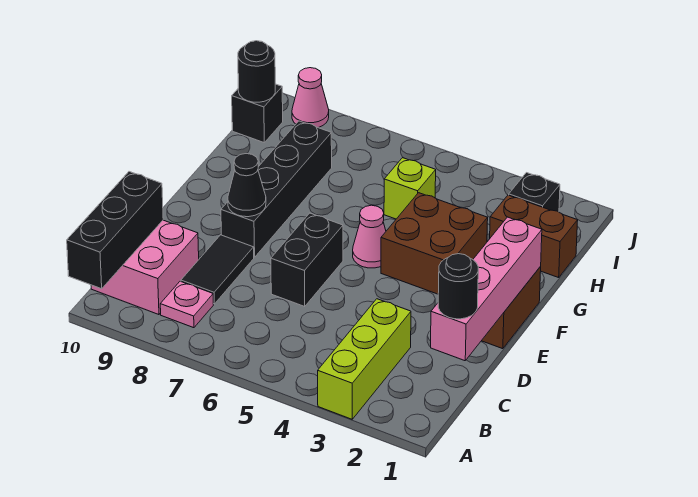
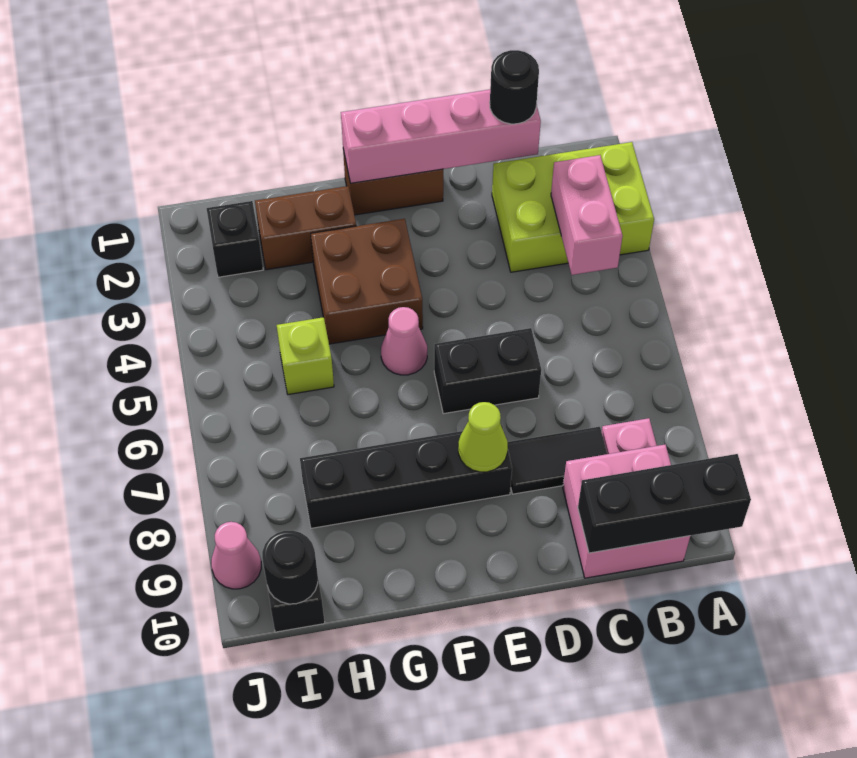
lime 1x3 brick [318,299,411,419] -> lime 2x3 brick [492,142,654,272]
none -> pink 1x2 brick [551,155,623,275]
black 1x1 cone [228,153,266,217] -> lime 1x1 cone [458,402,508,472]
brown 1x2 brick [490,195,578,278] -> brown 1x2 brick turned to [255,186,356,270]

